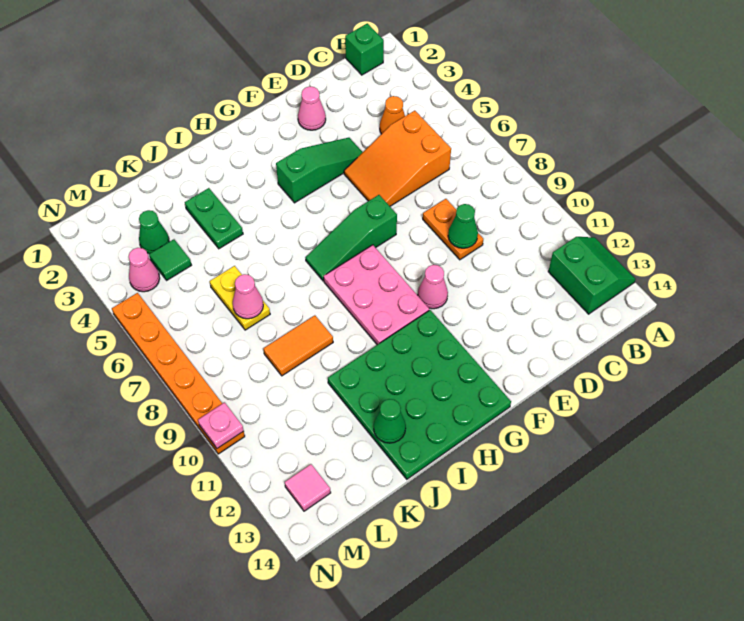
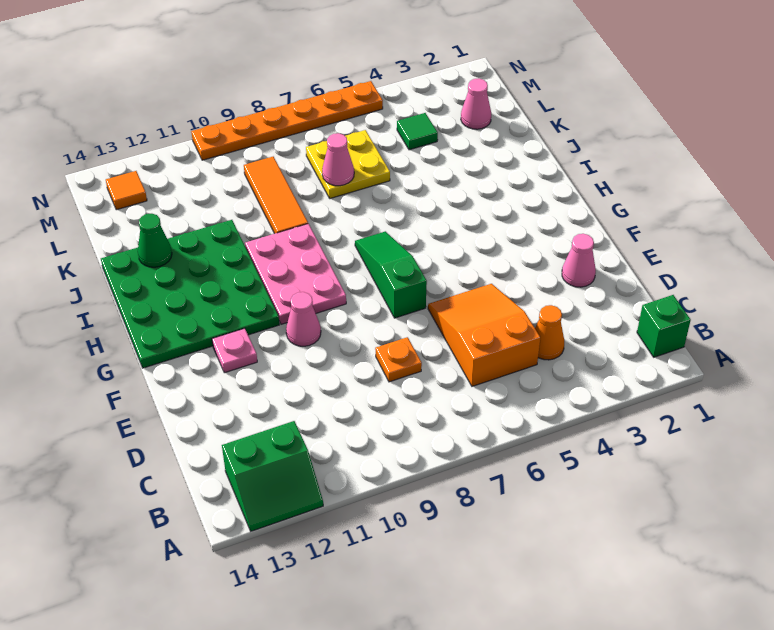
orange 1x2 plate [423,199,483,260] -> orange 1x1 plate [375,337,422,382]
green 1x1 cone [448,204,478,248] -> none
green 1x3 slope [276,138,363,203] -> none
pink 2x3 plate [324,245,429,345] -> pink 2x3 plate turned to [245,224,346,324]
green 1x2 plate [185,188,243,249] -> none
orange 1x2 tile [264,315,333,376] -> orange 1x3 tile [244,157,308,234]
yellow 1x2 plate [210,266,270,330] -> yellow 2x2 plate [306,130,390,199]
green 1x1 cone [139,210,169,254] -> none
pink 1x1 cone [129,248,160,292] -> pink 1x1 cone moved to [461,78,491,129]
pink 1x1 tile [285,464,331,511] -> orange 1x1 tile [106,171,147,210]
pink 1x1 plate [198,402,244,449] -> pink 1x1 plate moved to [212,328,257,373]

